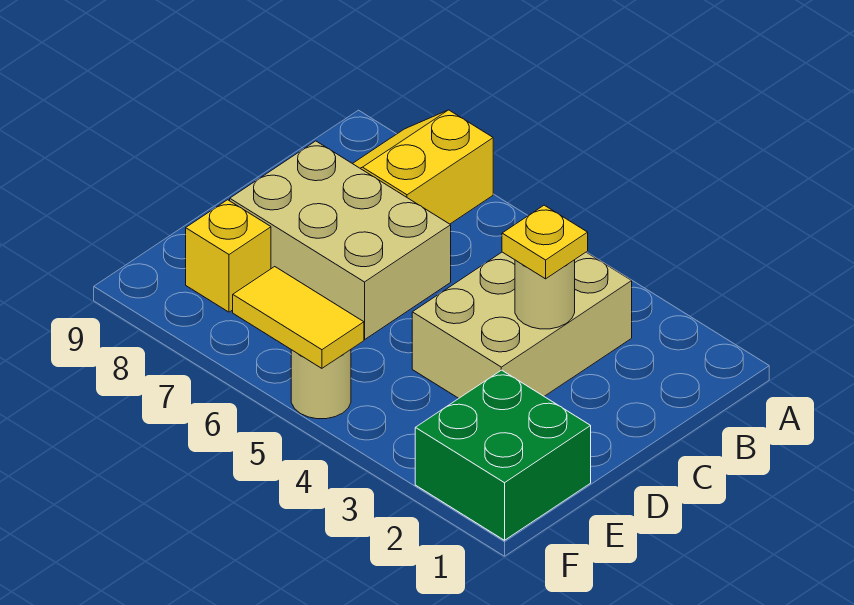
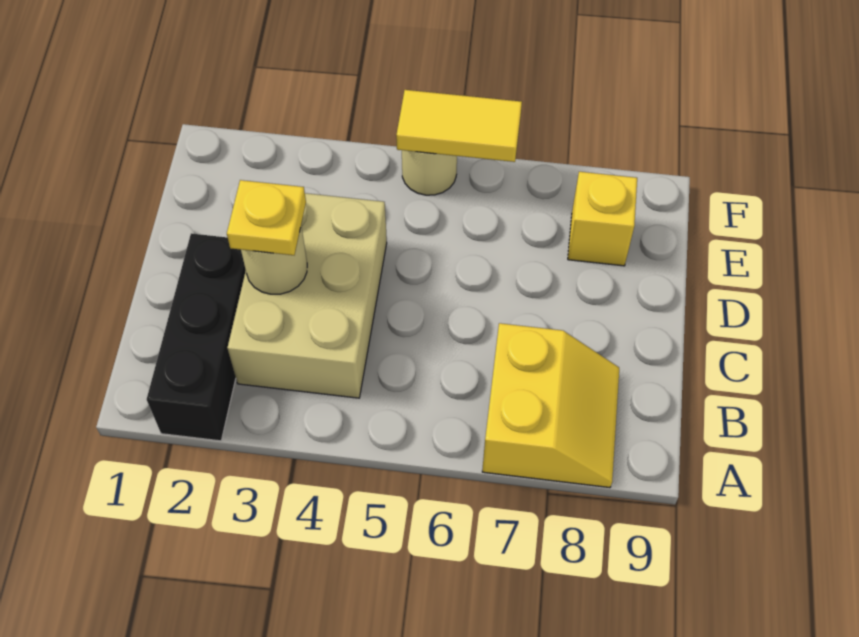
none -> black 1x3 brick [147,233,246,441]
tan 2x3 brick [230,141,451,340] -> none
green 2x2 brick [415,370,591,540] -> none

